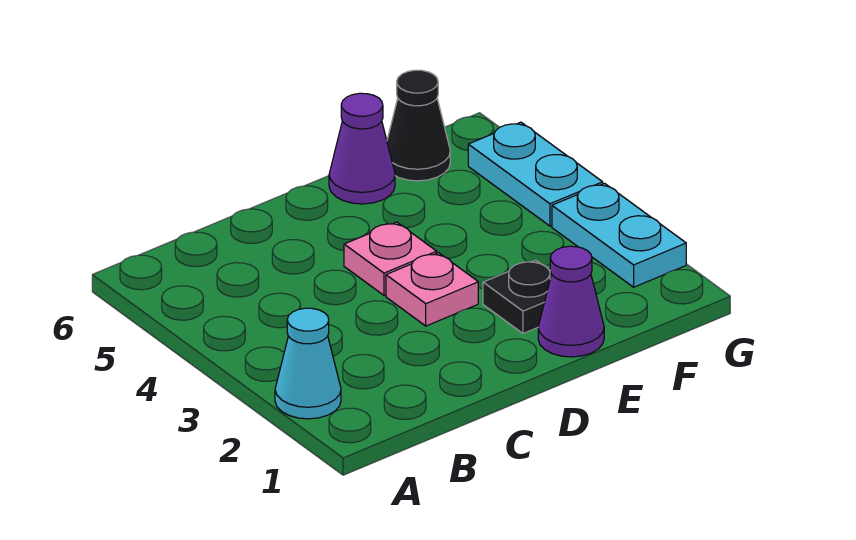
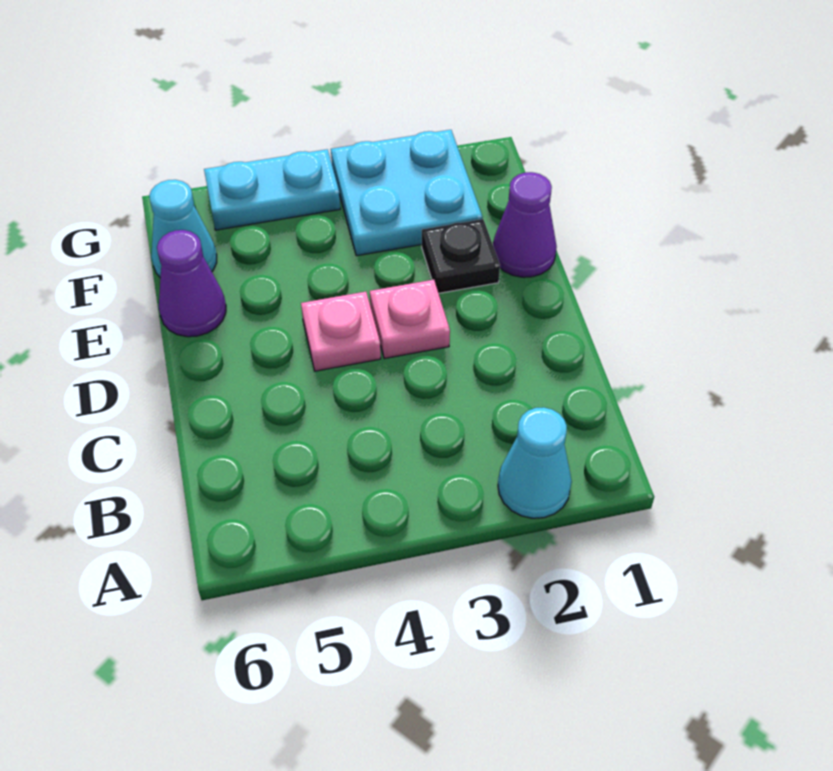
black 1x1 cone [387,70,450,181] -> cyan 1x1 cone [149,180,217,278]
cyan 1x2 plate [552,183,686,287] -> cyan 2x2 plate [331,130,483,256]

